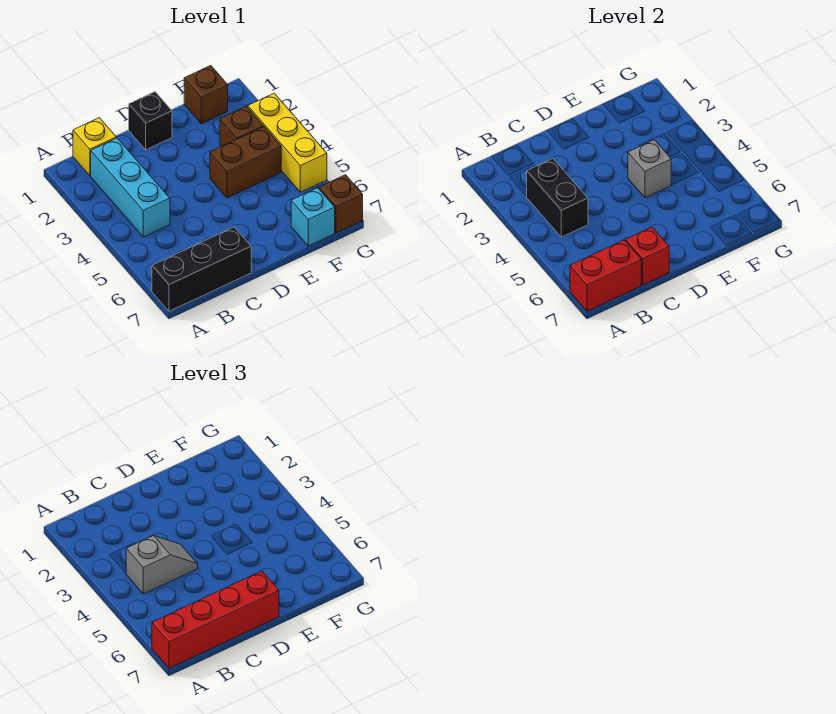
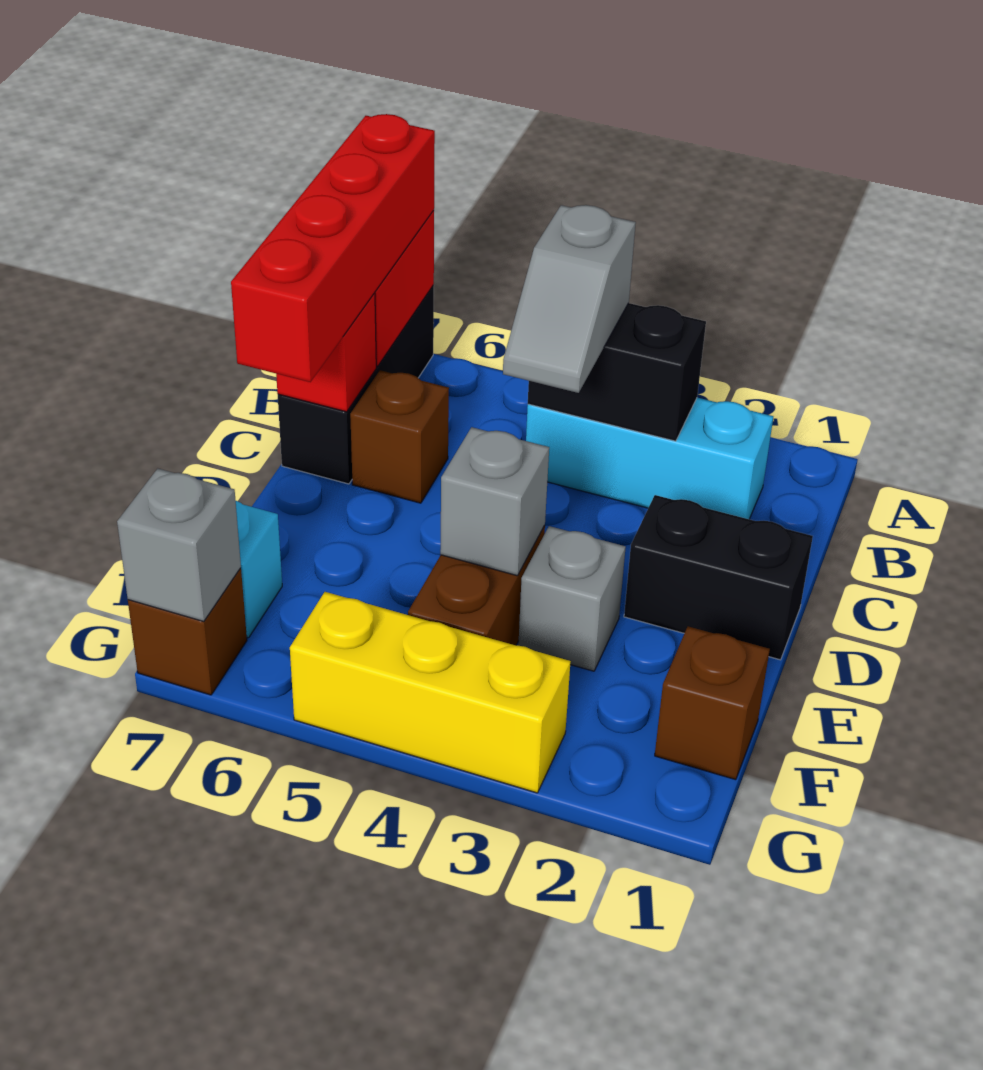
yellow 1x1 brick [73,118,116,176] -> none
black 1x1 brick [129,92,172,150] -> black 1x2 brick [624,495,813,660]
none -> grey 1x1 brick [518,526,626,671]
brown 1x1 brick [220,106,263,147] -> brown 1x1 brick moved to [350,370,449,503]
none -> grey 1x1 brick [117,469,241,622]

